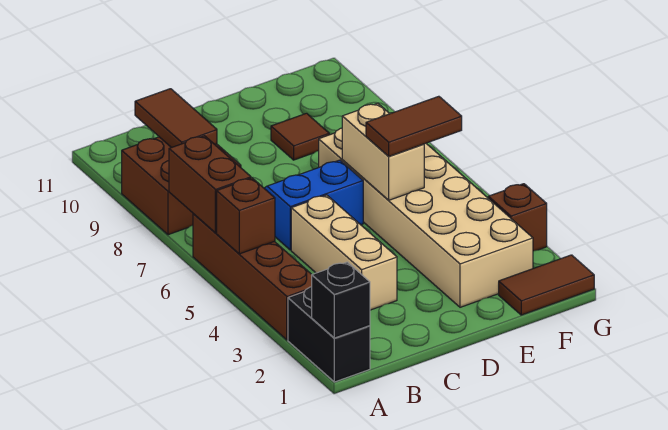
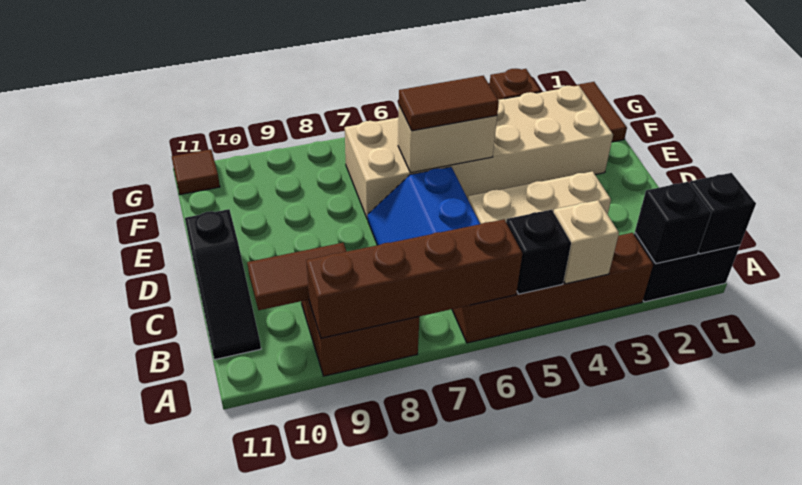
none -> black 1x1 brick [635,182,711,264]
none -> tan 1x1 brick [554,200,619,284]
brown 1x1 brick [217,178,275,254] -> black 1x1 brick [506,210,571,294]
brown 1x2 brick [169,136,251,233] -> brown 1x4 brick [306,219,522,338]
none -> black 1x3 slope [185,209,261,360]
brown 1x2 tile [366,96,462,156] -> brown 1x2 tile turned to [399,76,499,131]
brown 1x1 tile [271,113,329,160] -> brown 1x1 tile moved to [172,149,220,195]

